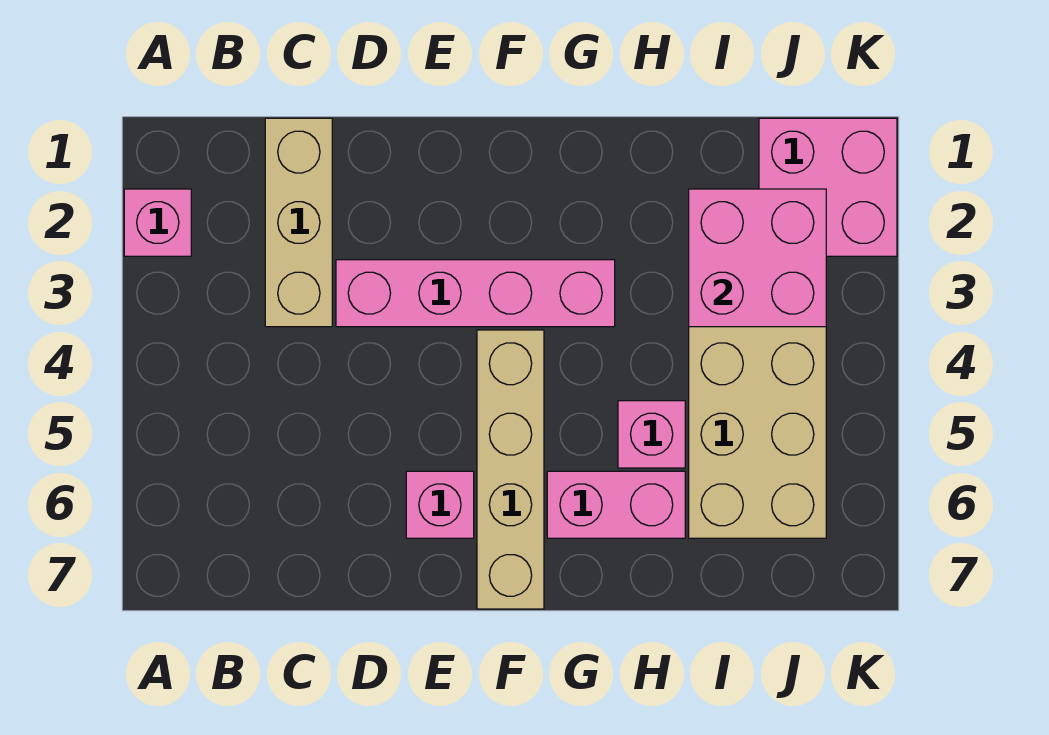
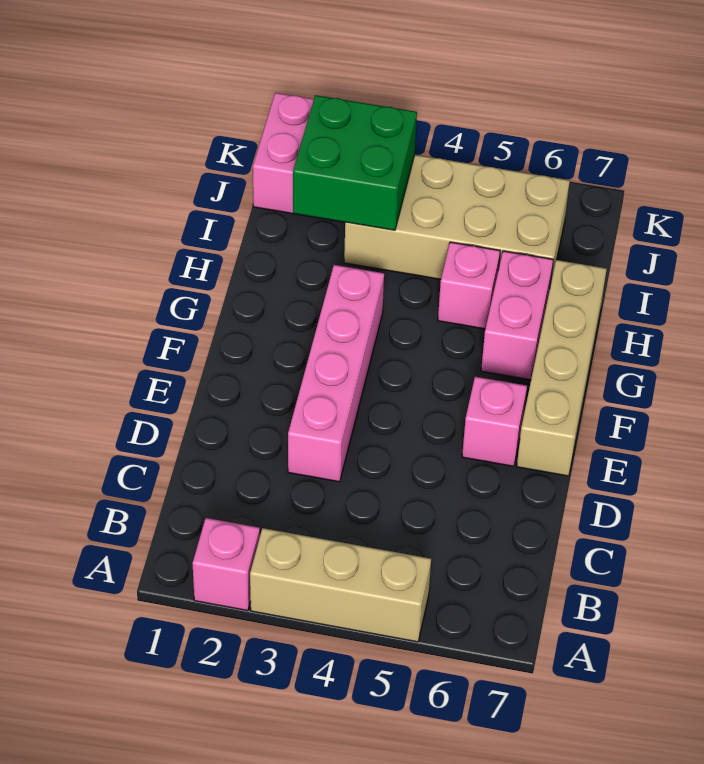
tan 1x3 brick [265,118,332,327] -> tan 1x3 brick moved to [250,528,431,642]
tan 1x4 brick [477,330,544,609] -> tan 1x4 brick turned to [517,260,607,476]
pink 2x2 brick [689,189,826,327] -> green 2x2 brick [293,95,417,230]

